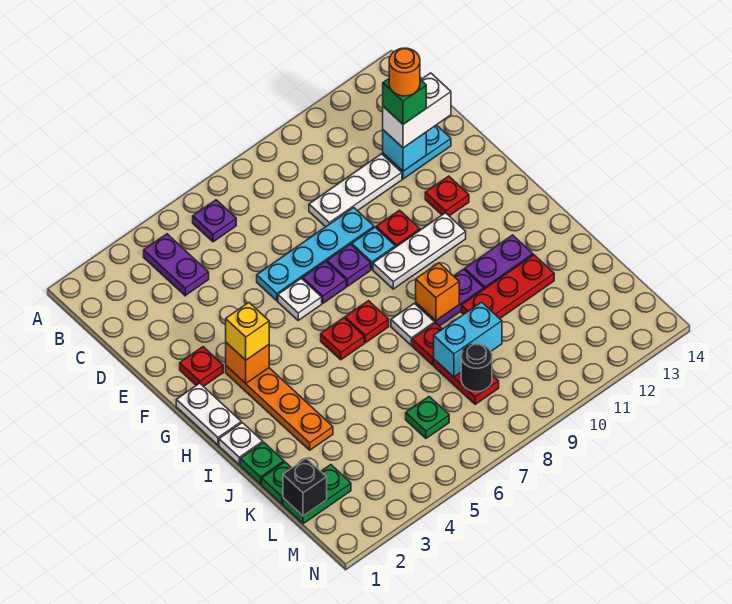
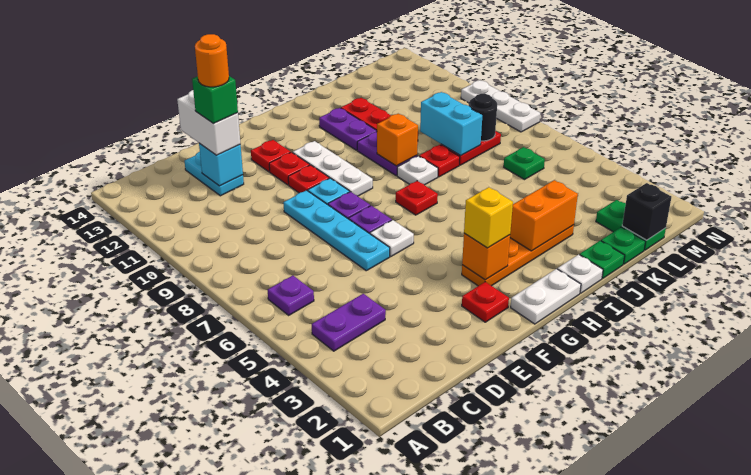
white 1x3 plate [309,154,402,227] -> white 1x3 plate moved to [461,80,540,132]
red 1x1 plate [321,318,364,360] -> red 1x1 plate moved to [269,152,310,185]
none -> orange 1x2 brick [510,180,578,251]

